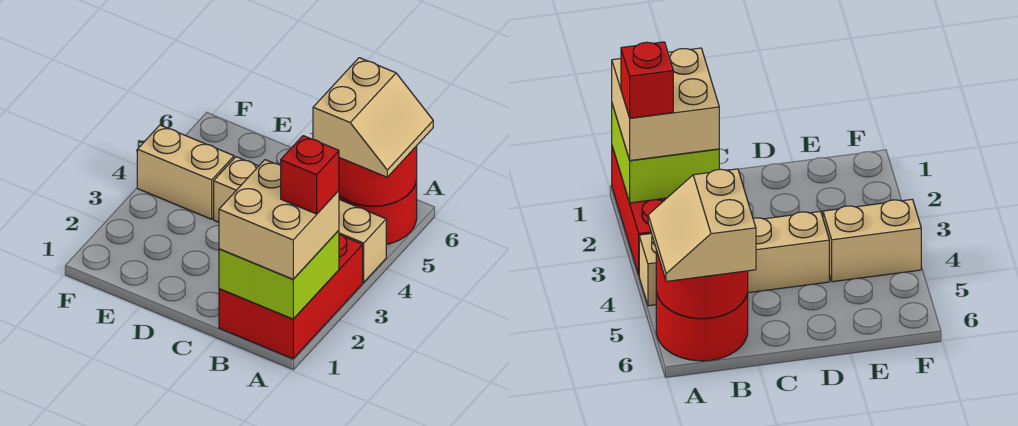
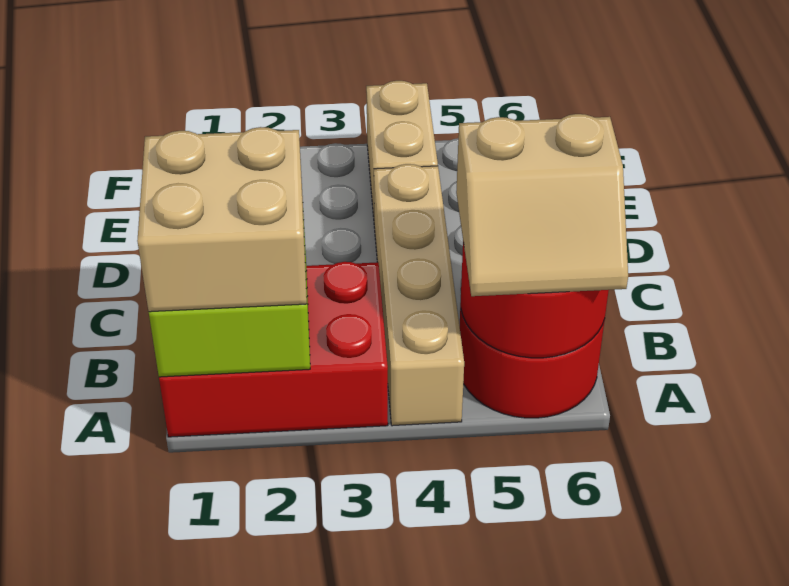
red 1x1 brick [281,136,339,214] -> none

